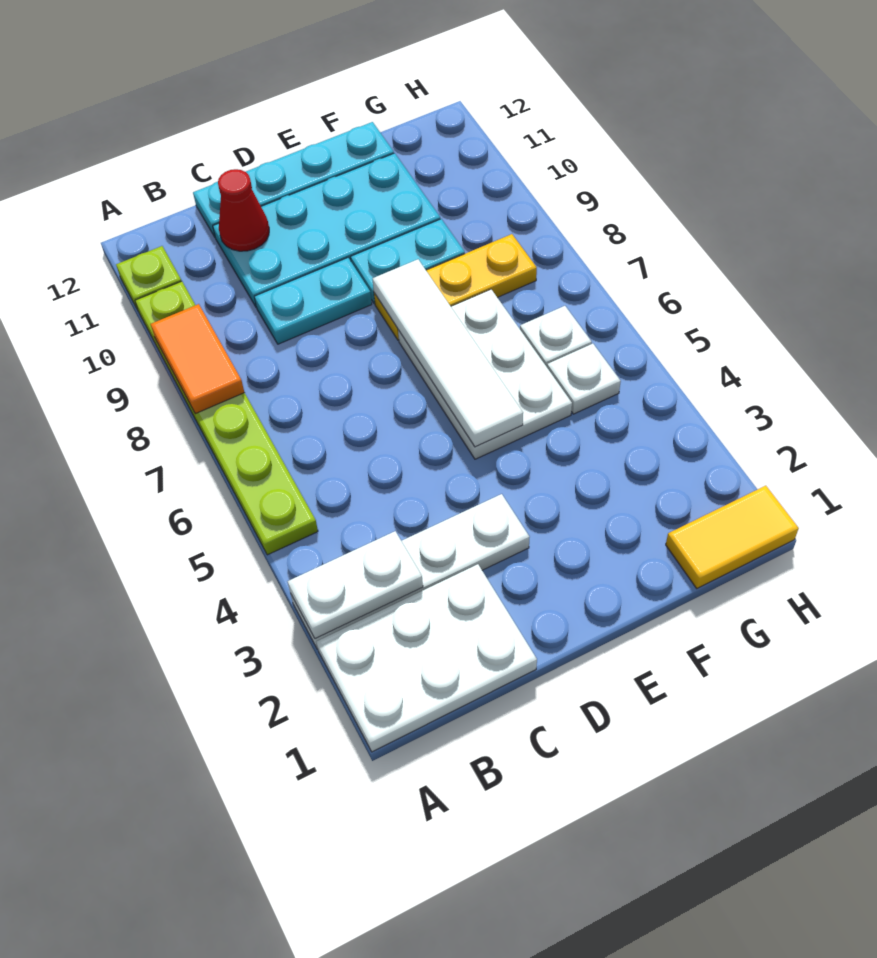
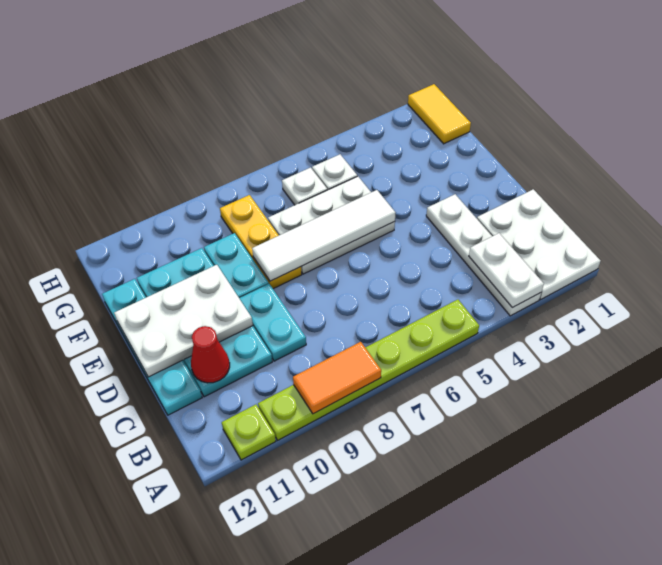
none -> white 2x3 plate [114,265,253,377]

